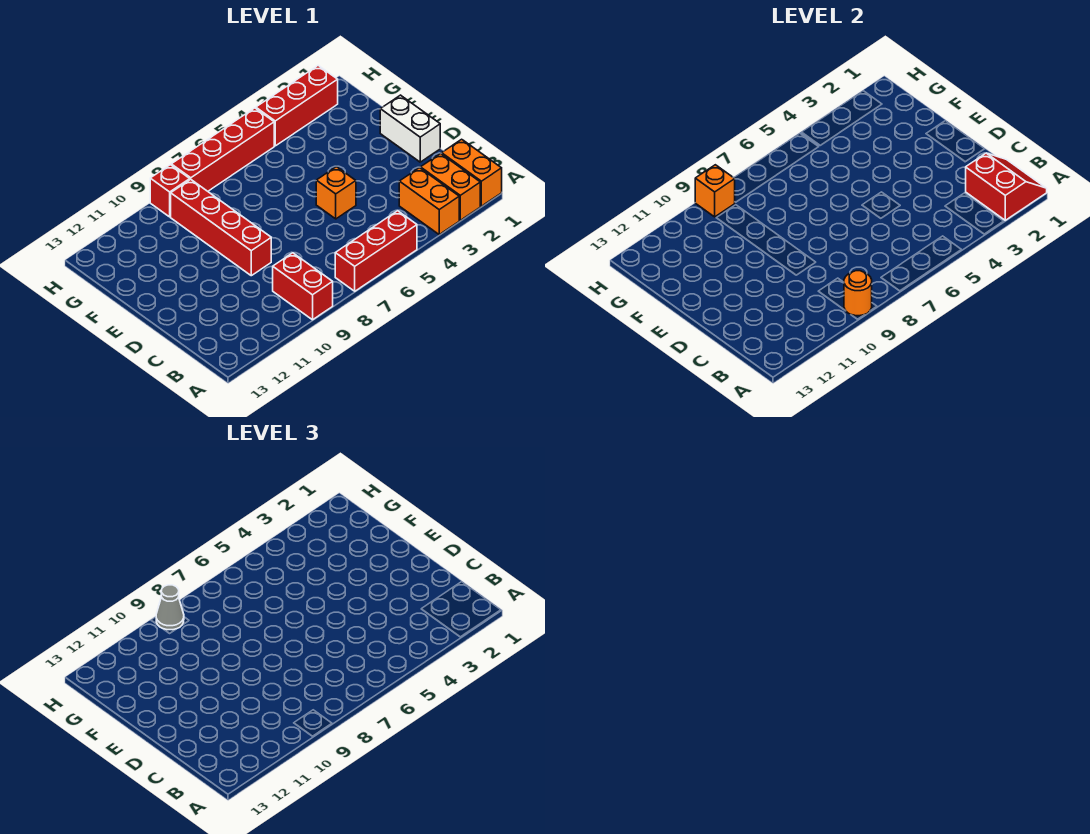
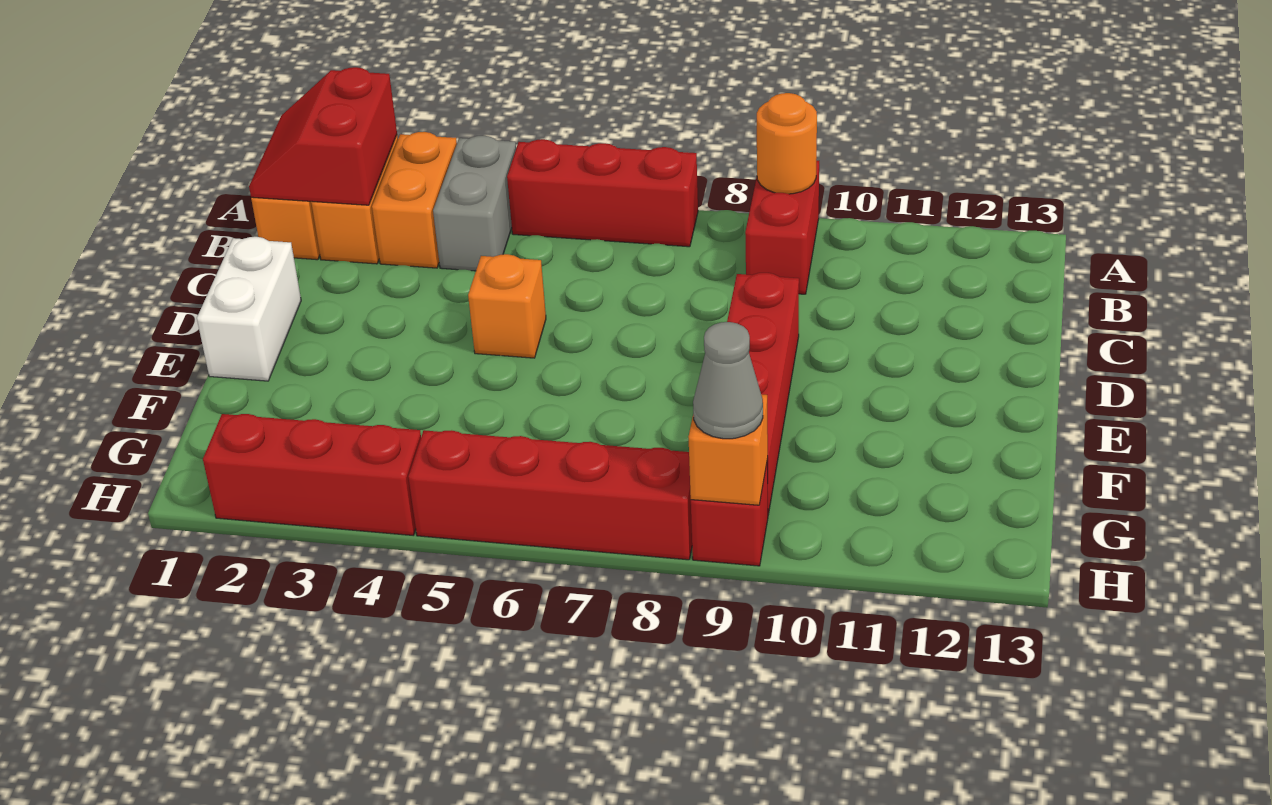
none -> grey 1x2 brick [433,136,516,271]

